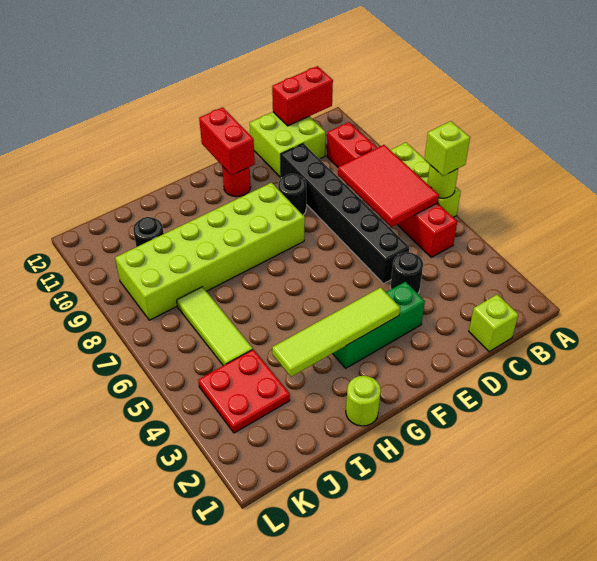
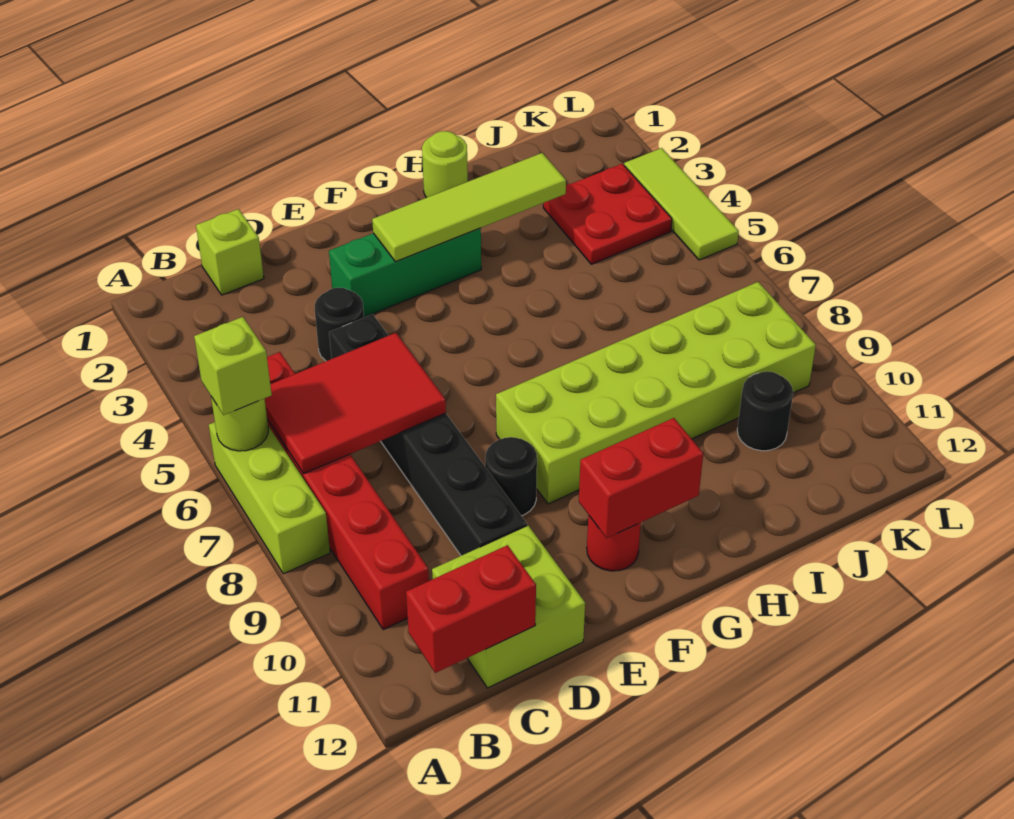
red 2x3 tile [338,145,439,227] -> red 2x3 tile turned to [265,333,446,474]
red 1x2 brick [199,107,255,175] -> red 1x2 brick turned to [579,418,703,538]
lime 1x3 tile [177,287,253,366] -> lime 1x3 tile moved to [624,148,739,260]

